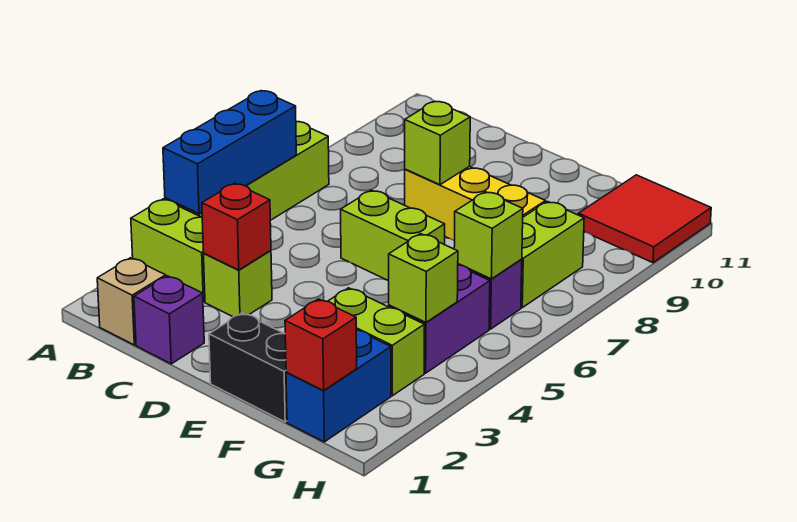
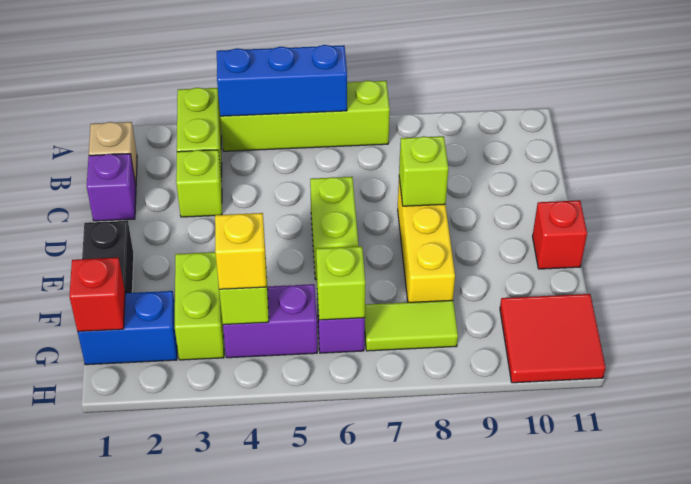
red 1x1 brick [202,183,271,270] -> red 1x1 brick moved to [532,200,587,269]
none -> yellow 1x1 brick [215,213,266,289]
lime 1x2 brick [521,202,584,308] -> lime 1x2 tile [365,300,458,351]

